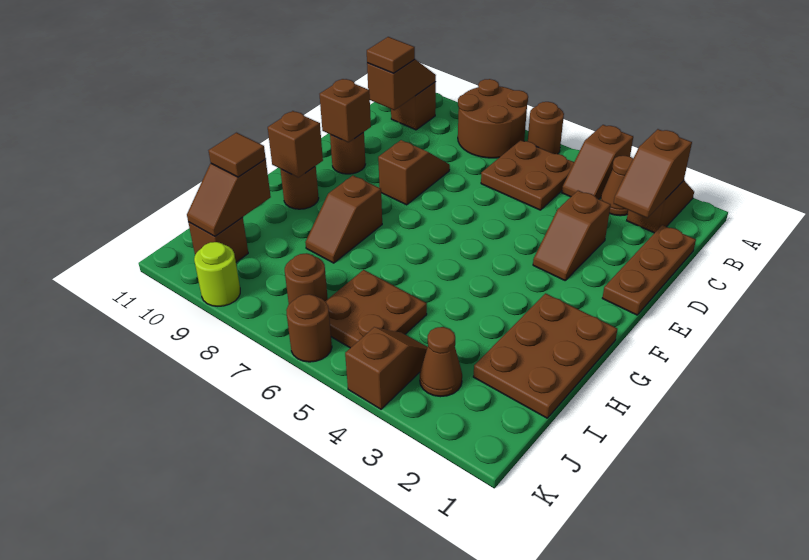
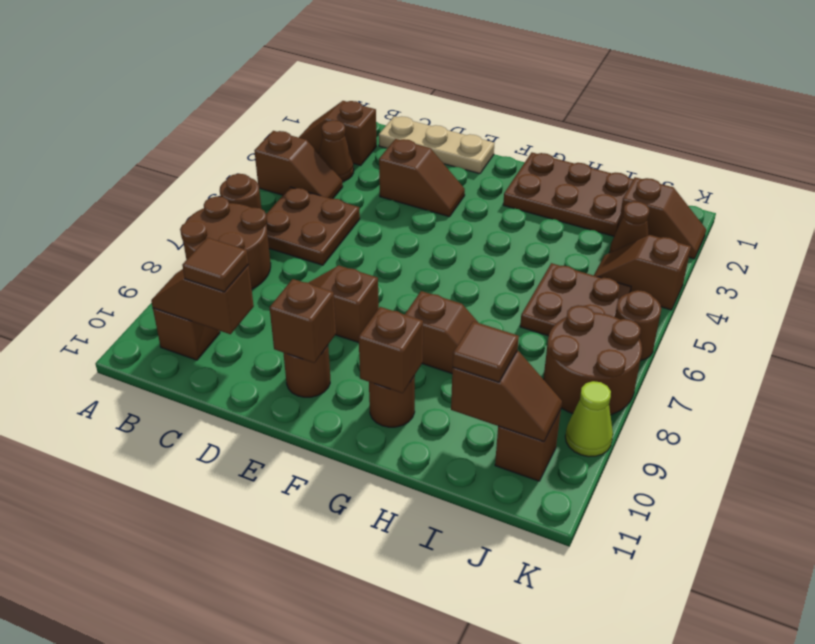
brown 1x2 slope [614,129,692,218] -> brown 1x2 slope moved to [619,177,706,259]
brown 1x3 plate [603,225,696,315] -> tan 1x3 plate [379,116,494,174]
brown 1x1 round brick [285,253,328,304] -> brown 2x2 round brick [543,305,642,415]
lime 1x1 round brick [194,242,240,306] -> lime 1x1 cone [565,381,613,457]

